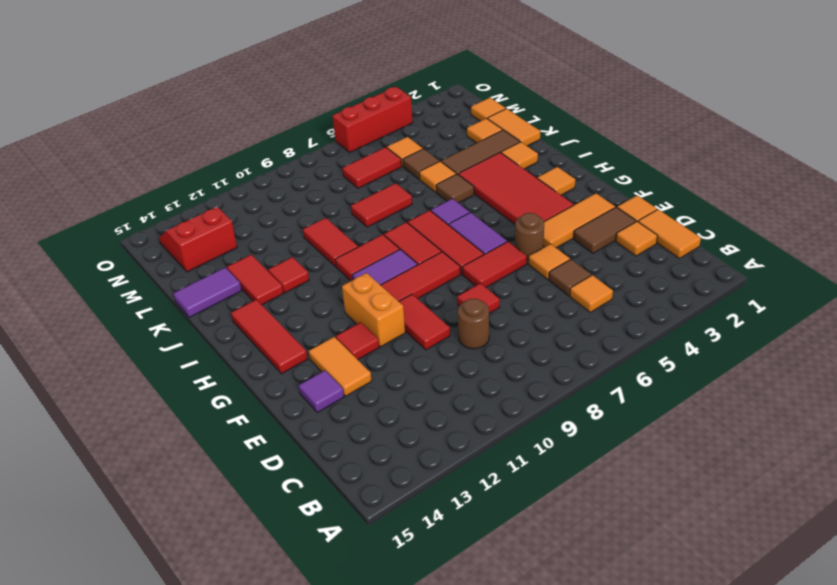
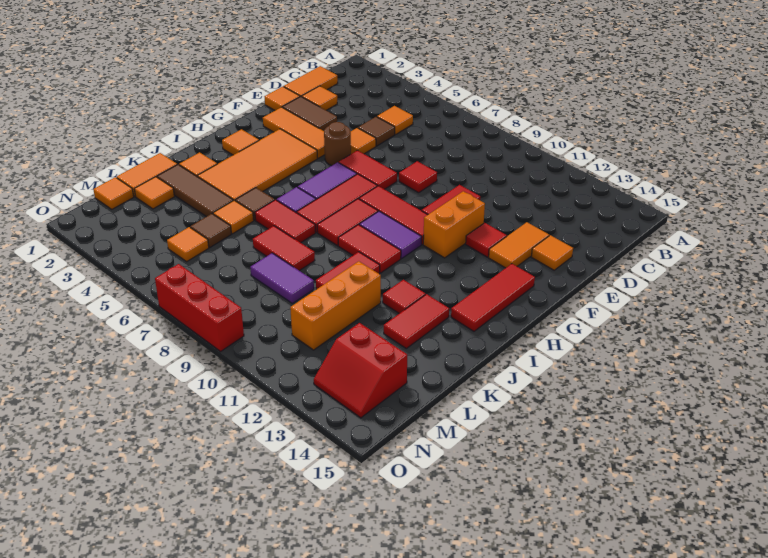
brown 1x1 round brick [458,299,489,349] -> none
purple 1x1 tile [299,371,344,412] -> orange 1x1 tile [532,235,573,270]
red 2x4 tile [458,153,574,224] -> orange 2x4 tile [197,129,317,201]
none -> orange 1x3 brick [290,261,381,350]
purple 1x2 tile [173,268,242,317] -> purple 1x2 tile moved to [250,253,314,303]
red 1x2 tile [342,147,402,188] -> red 1x2 tile moved to [255,200,316,243]
red 1x3 brick [333,87,413,152] -> red 1x3 brick moved to [155,264,244,351]

